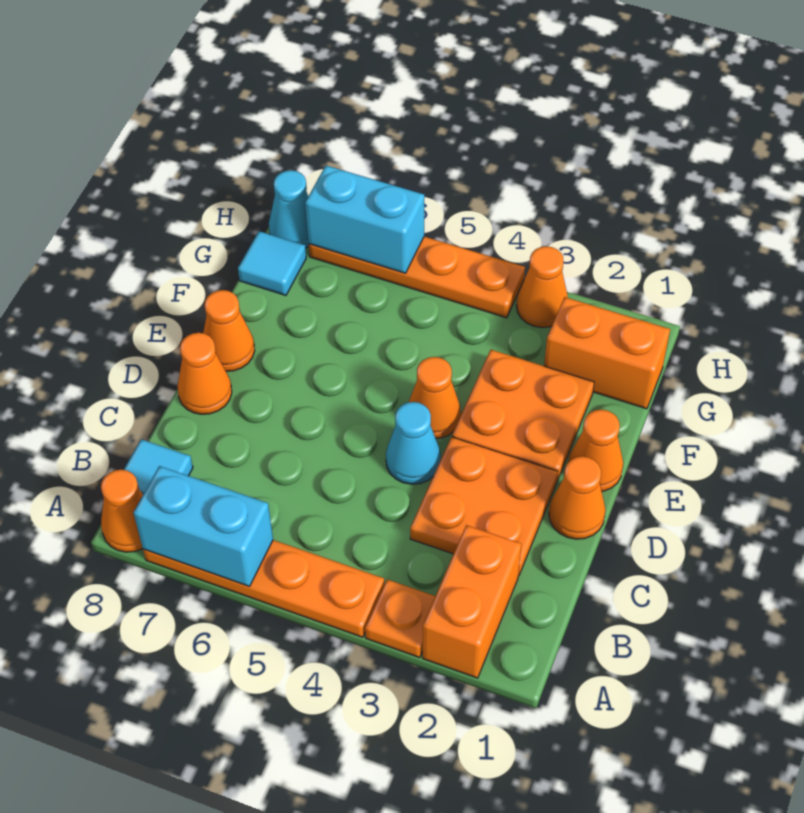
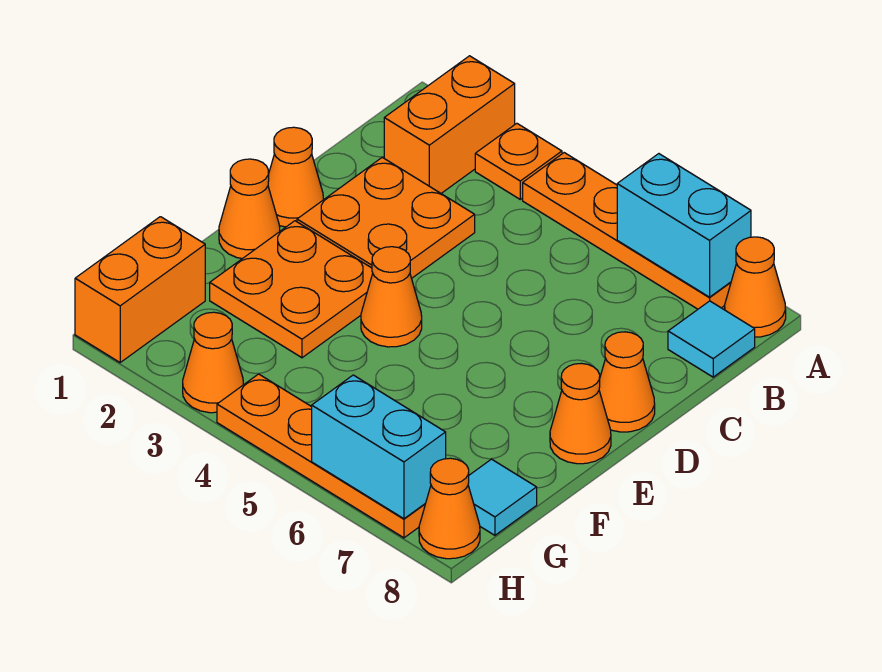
cyan 1x1 cone [386,402,441,484] -> none
orange 1x2 brick [544,297,670,409] -> orange 1x2 brick turned to [75,217,205,362]
cyan 1x1 cone [269,170,309,248] -> orange 1x1 cone [419,458,480,559]

